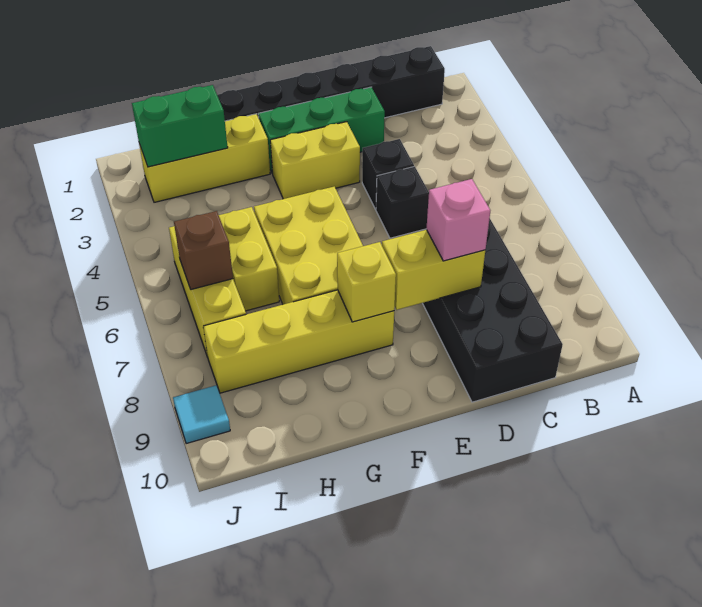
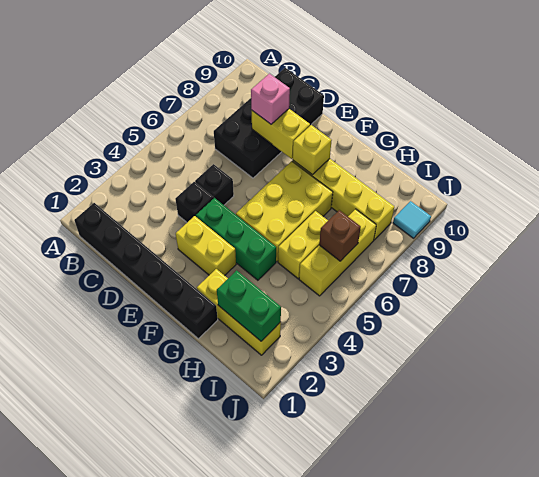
green 1x3 brick [258,87,385,174] -> green 1x3 brick moved to [196,198,276,280]

